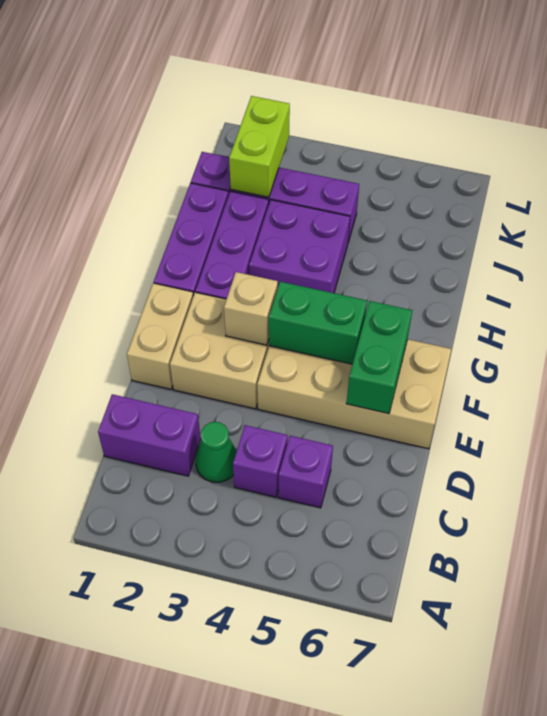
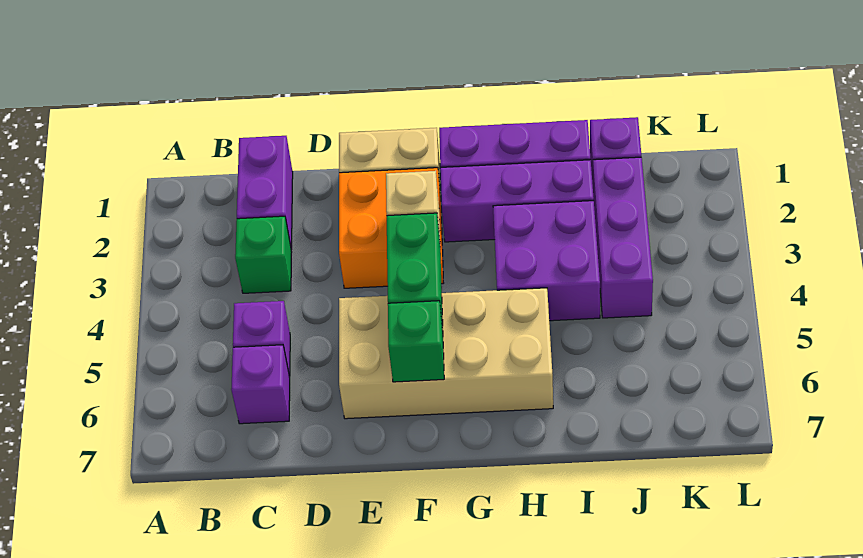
green 1x1 cone [195,422,237,482] -> green 1x1 brick [235,216,292,293]
purple 1x1 brick [233,425,288,497] -> purple 1x1 brick moved to [231,345,290,424]
tan 2x2 brick [170,293,269,409] -> orange 2x2 brick [339,168,443,288]
tan 2x4 brick [257,339,452,449] -> tan 2x4 brick turned to [339,288,553,419]
green 1x2 brick [346,301,412,414] -> green 1x1 brick [388,301,444,382]
lime 1x2 brick [229,96,290,197] -> none

